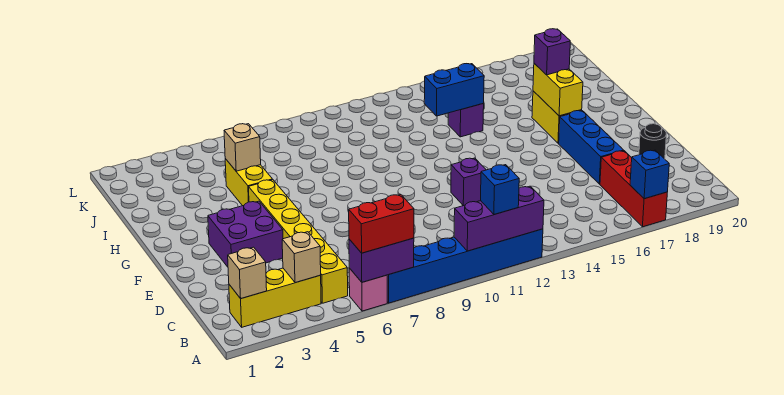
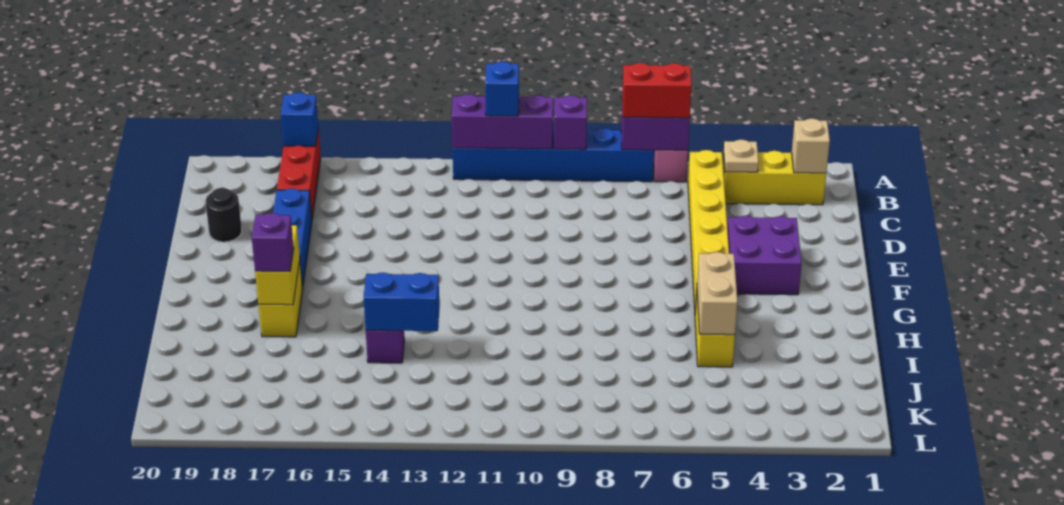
tan 1x1 brick [282,232,321,283] -> tan 1x1 plate [724,140,759,172]
purple 1x1 brick [451,158,486,206] -> purple 1x1 brick moved to [554,95,587,149]
tan 1x1 brick [224,124,261,171] -> tan 1x2 brick [697,252,737,335]

